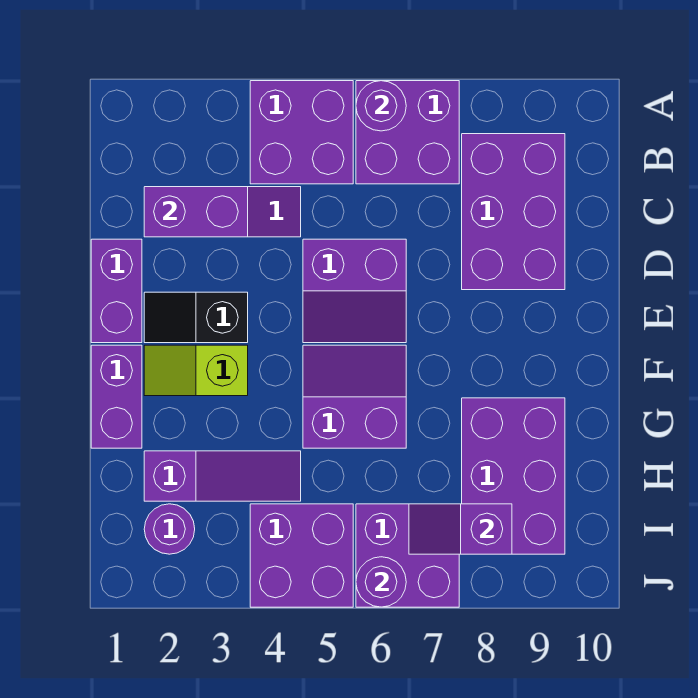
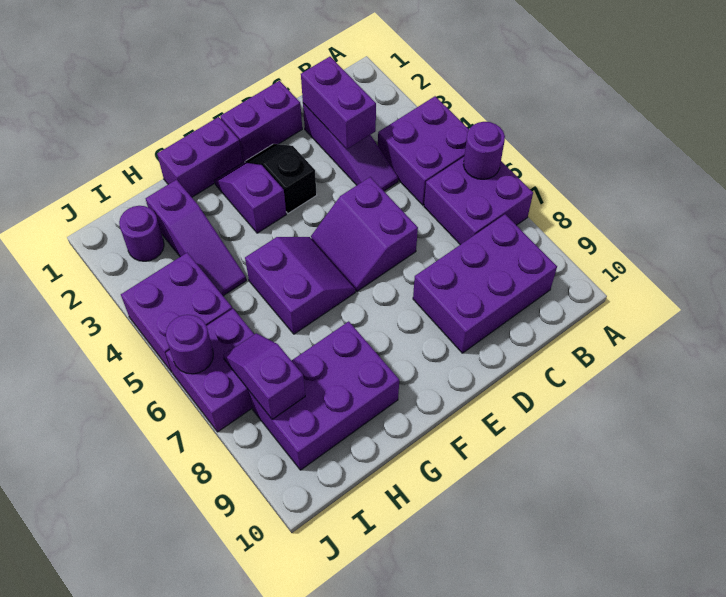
lime 1x2 slope [144,345,248,396] -> purple 1x2 slope [214,162,286,233]

